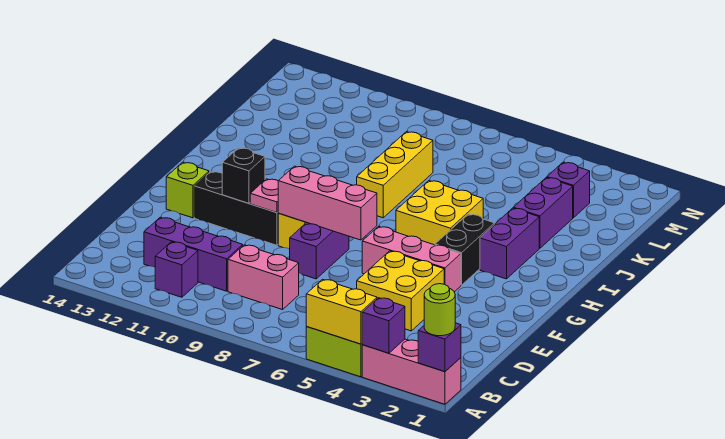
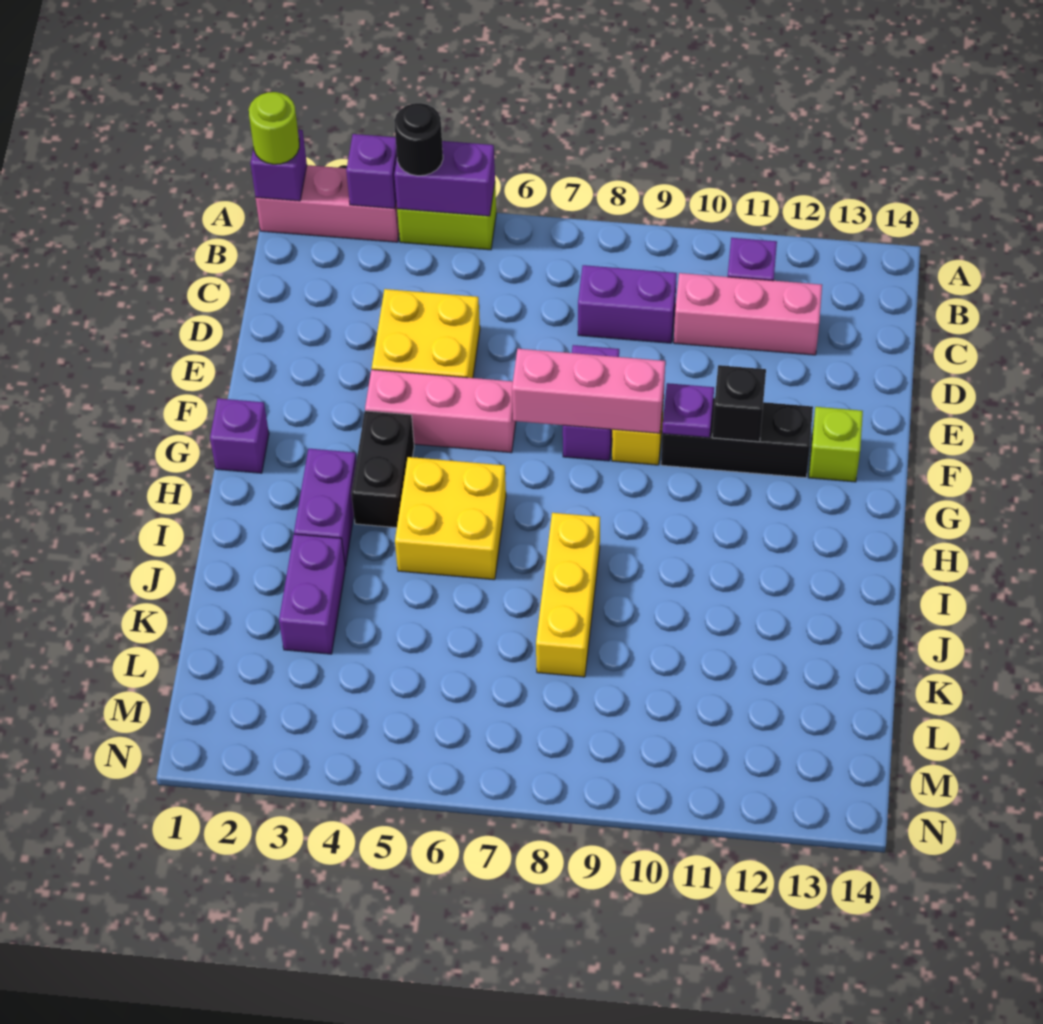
yellow 1x2 brick [306,279,377,344] -> purple 1x2 brick [394,141,495,216]
none -> black 1x1 round brick [394,103,443,176]
pink 1x2 brick [228,245,299,310] -> purple 1x2 brick [578,265,677,343]
purple 1x3 brick [144,217,243,291] -> pink 1x3 brick [674,273,822,355]
pink 1x1 plate [250,179,278,213] -> purple 1x1 plate [662,383,714,438]
purple 1x1 brick [547,162,590,218] -> purple 1x1 brick moved to [210,398,269,473]

